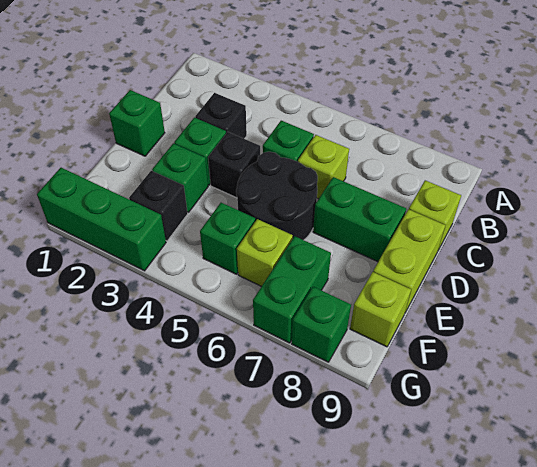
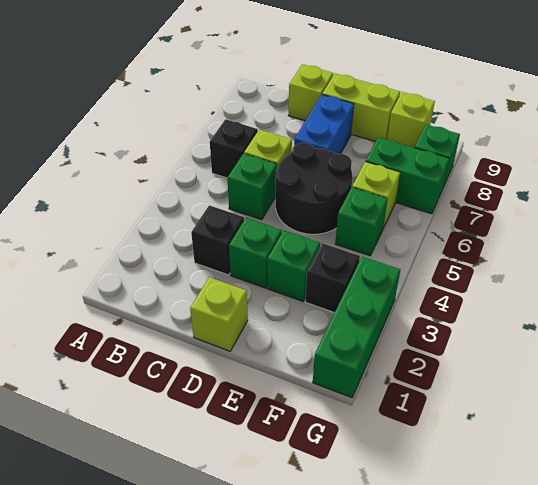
green 1x1 brick [109,90,165,156] -> lime 1x1 brick [190,277,248,351]
black 1x1 brick [208,132,260,198] -> black 1x1 brick moved to [210,119,258,178]
green 1x2 brick [313,177,406,262] -> blue 1x2 brick [294,95,354,154]

